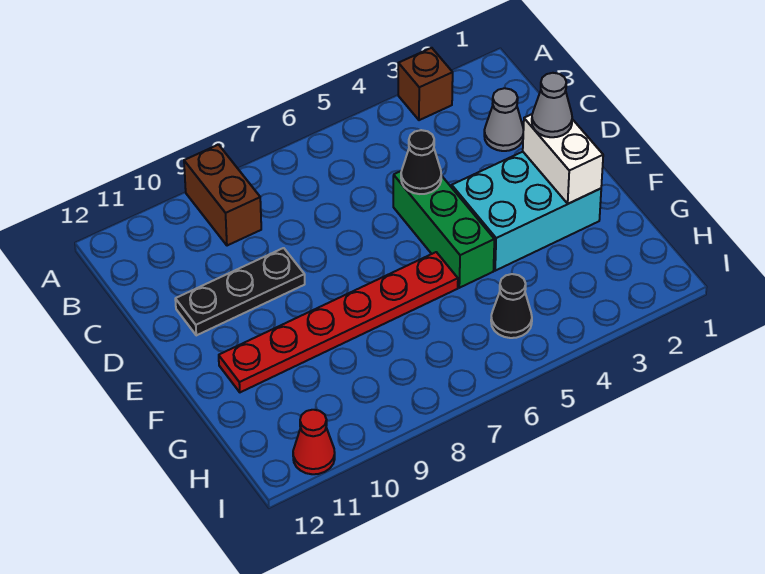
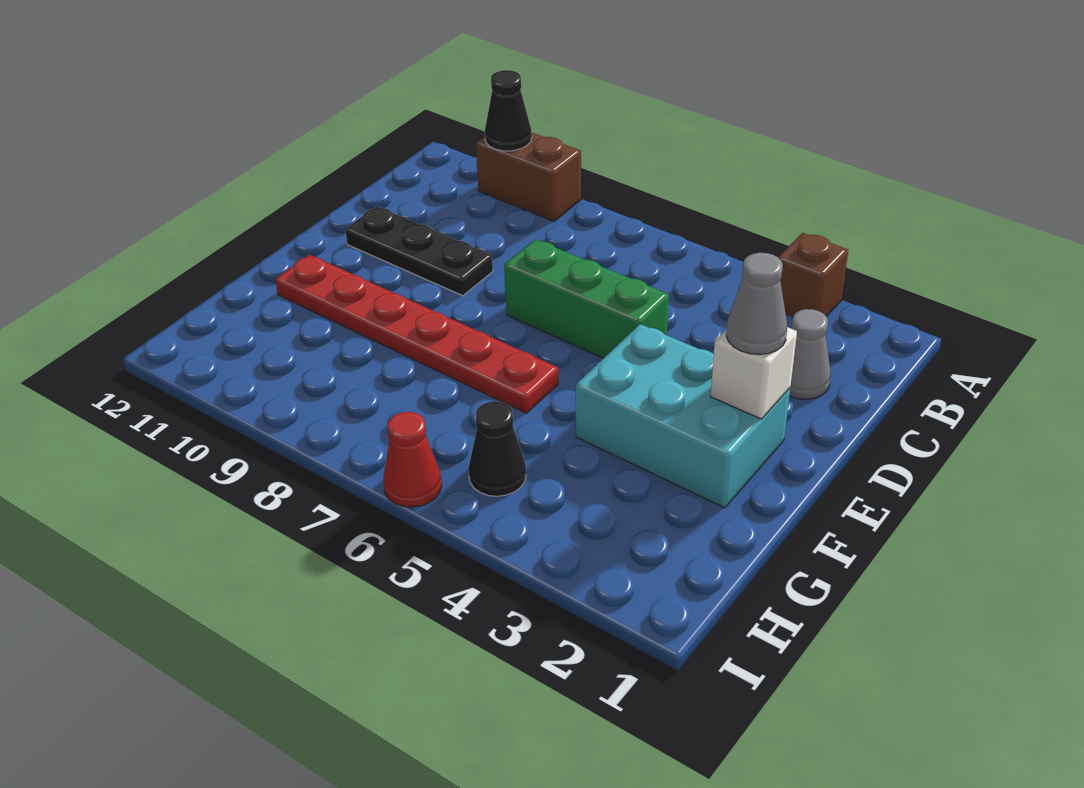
brown 1x2 brick [184,145,261,246] -> brown 1x2 brick turned to [476,132,581,221]
green 1x3 brick [393,171,494,288] -> green 1x3 brick turned to [504,239,669,358]
black 1x1 cone [401,130,441,194] -> black 1x1 cone moved to [485,70,532,151]
white 1x2 brick [523,114,603,204] -> white 1x1 brick [711,327,797,419]
red 1x1 cone [293,410,335,474] -> red 1x1 cone moved to [383,412,442,507]

